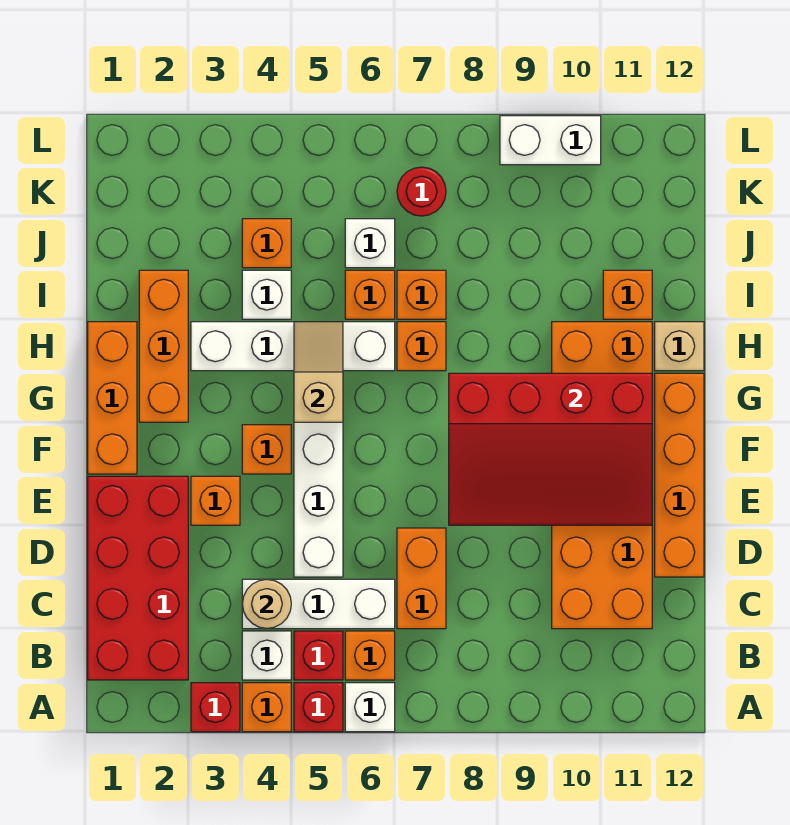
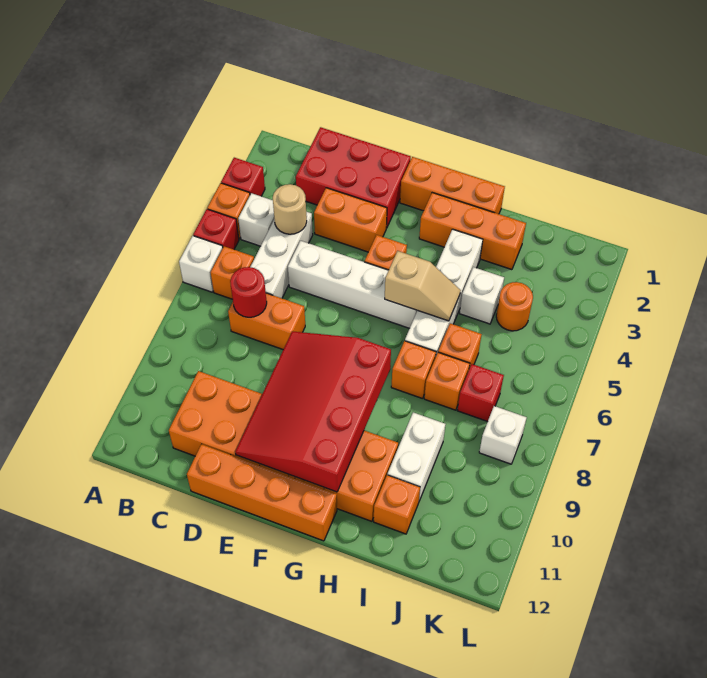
red 2x4 brick [88,476,188,680] -> red 2x3 brick [296,127,411,228]
red 1x1 brick [294,631,343,680] -> red 1x1 brick moved to [457,364,504,422]
orange 1x1 brick [191,476,240,525] -> orange 1x2 brick [314,188,387,252]
tan 1x1 brick [655,322,704,371] -> none
orange 1x1 brick [242,219,291,268] -> orange 1x1 round brick [496,282,533,331]
white 1x1 brick [345,219,395,268] -> white 1x1 brick moved to [479,406,527,464]
red 1x1 round brick [397,167,446,216] -> red 1x1 round brick moved to [230,267,267,317]
white 1x2 brick [500,116,601,165] -> white 1x2 brick moved to [387,412,445,501]

